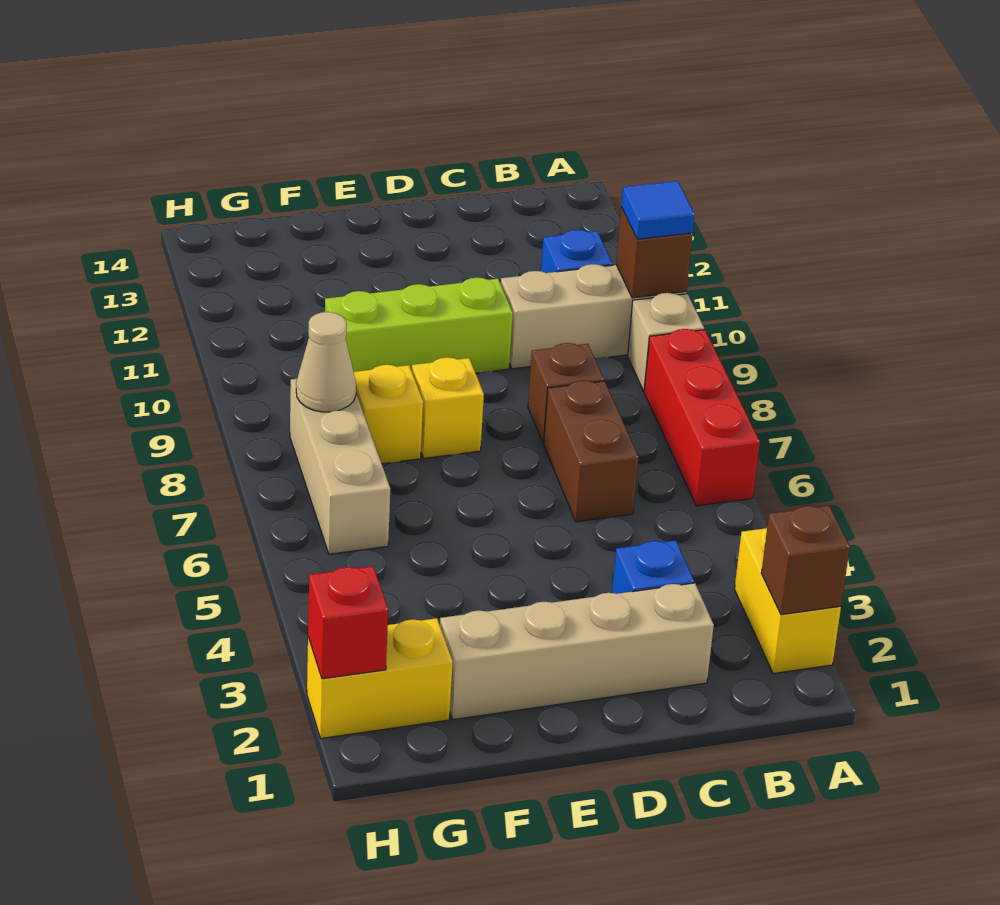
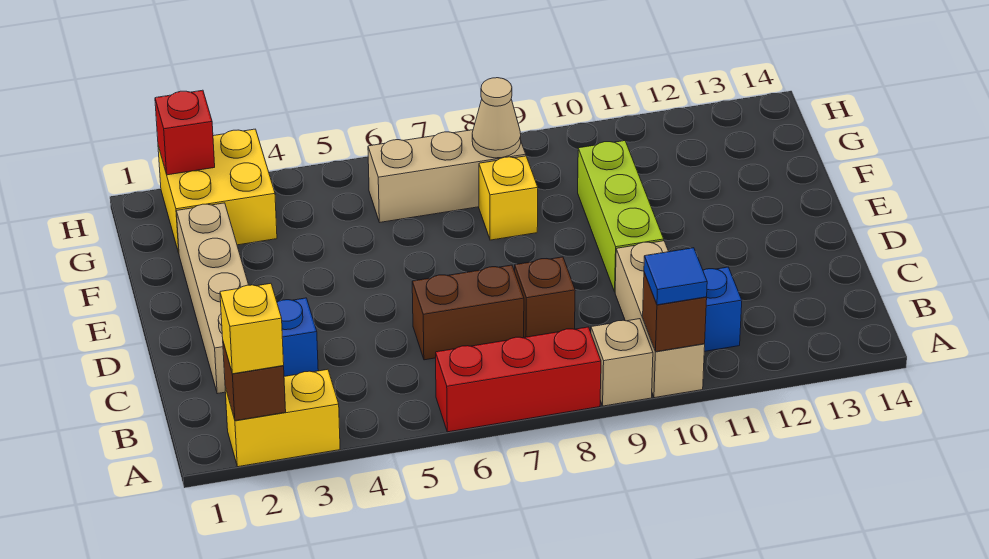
yellow 1x1 brick [412,357,484,458] -> yellow 1x1 brick moved to [220,283,284,374]
yellow 1x2 brick [307,618,453,738] -> yellow 2x2 brick [158,129,277,253]

